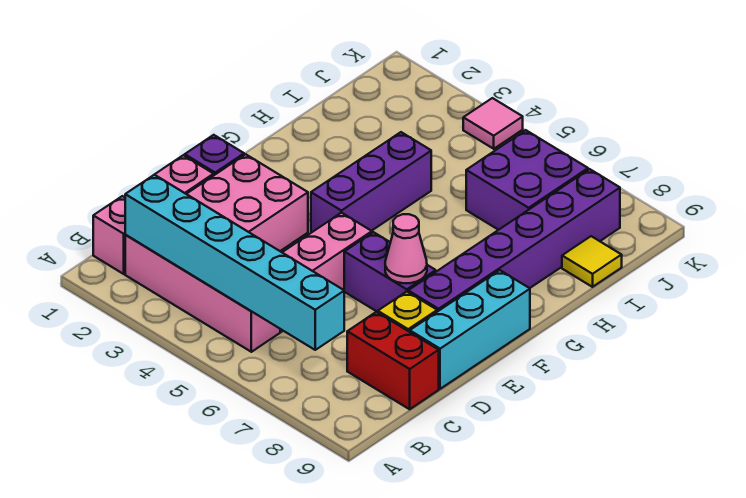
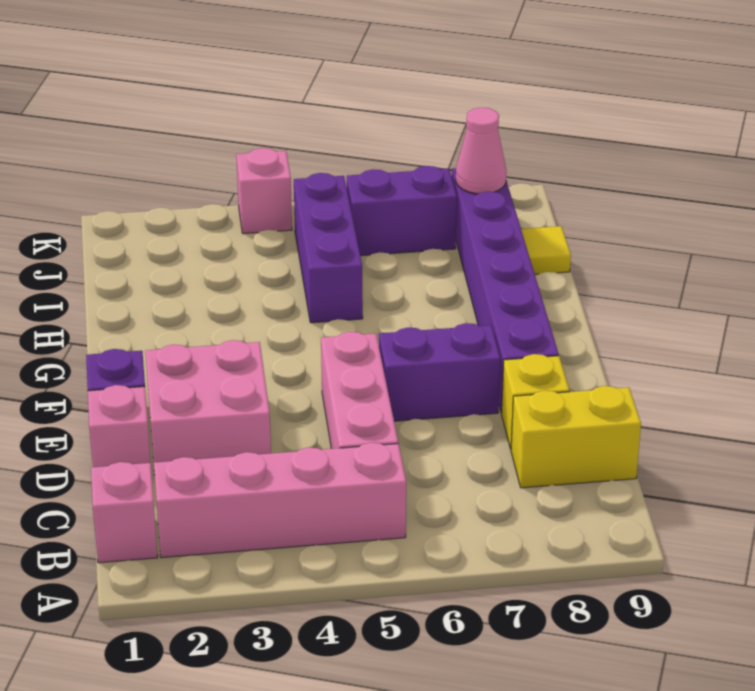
cyan 1x6 brick [125,175,344,350] -> none
red 1x2 brick [347,312,439,409] -> yellow 1x2 brick [511,386,641,488]
cyan 1x3 brick [410,270,530,389] -> none
pink 1x1 cone [385,214,427,283] -> pink 1x1 cone moved to [456,108,506,194]
purple 1x3 brick [311,132,431,233] -> purple 1x3 brick moved to [294,173,363,323]
purple 2x2 brick [466,130,588,230] -> purple 1x2 brick [347,166,457,256]
pink 1x1 tile [463,98,523,149] -> pink 1x1 brick [236,148,292,234]

